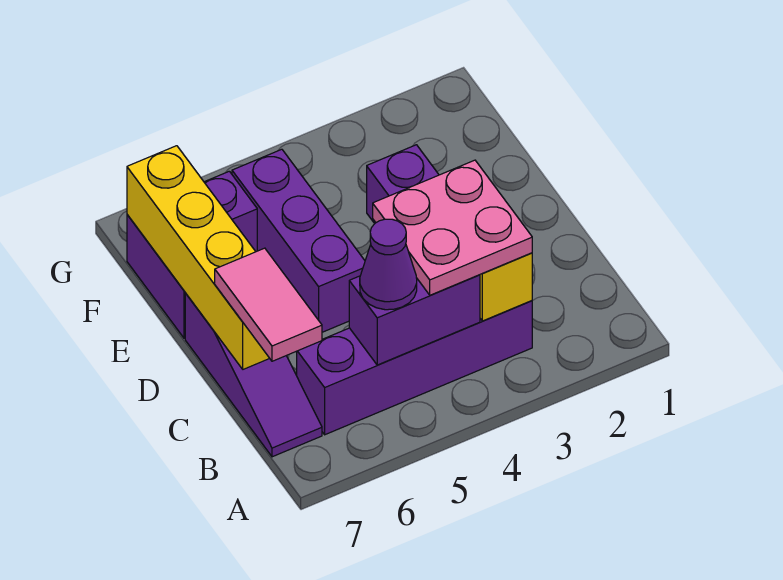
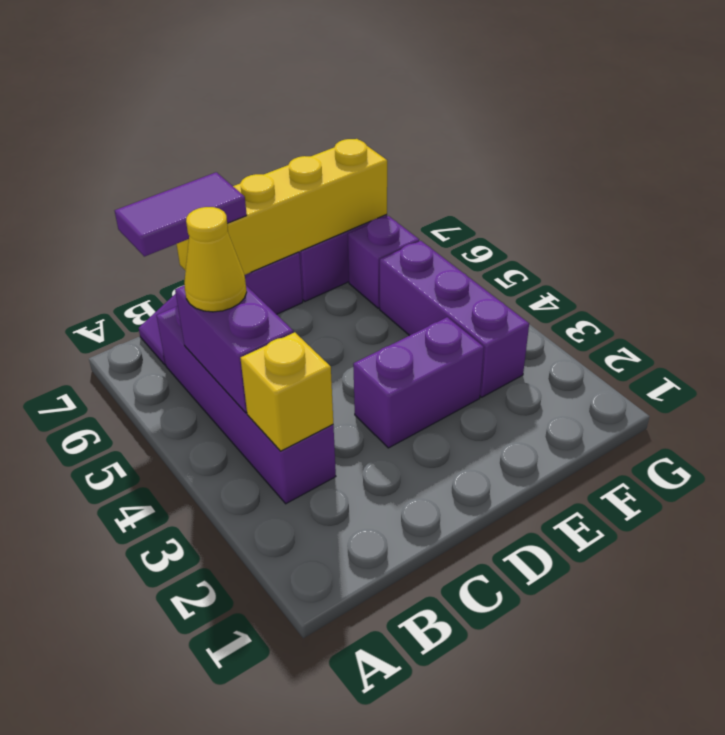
pink 2x2 plate [373,160,532,295] -> none
purple 1x1 cone [360,219,417,310] -> yellow 1x1 cone [184,207,247,312]
pink 1x2 tile [215,248,322,361] -> purple 1x2 tile [115,172,247,256]
purple 1x3 brick [232,149,365,332] -> purple 1x3 brick turned to [380,241,529,397]

